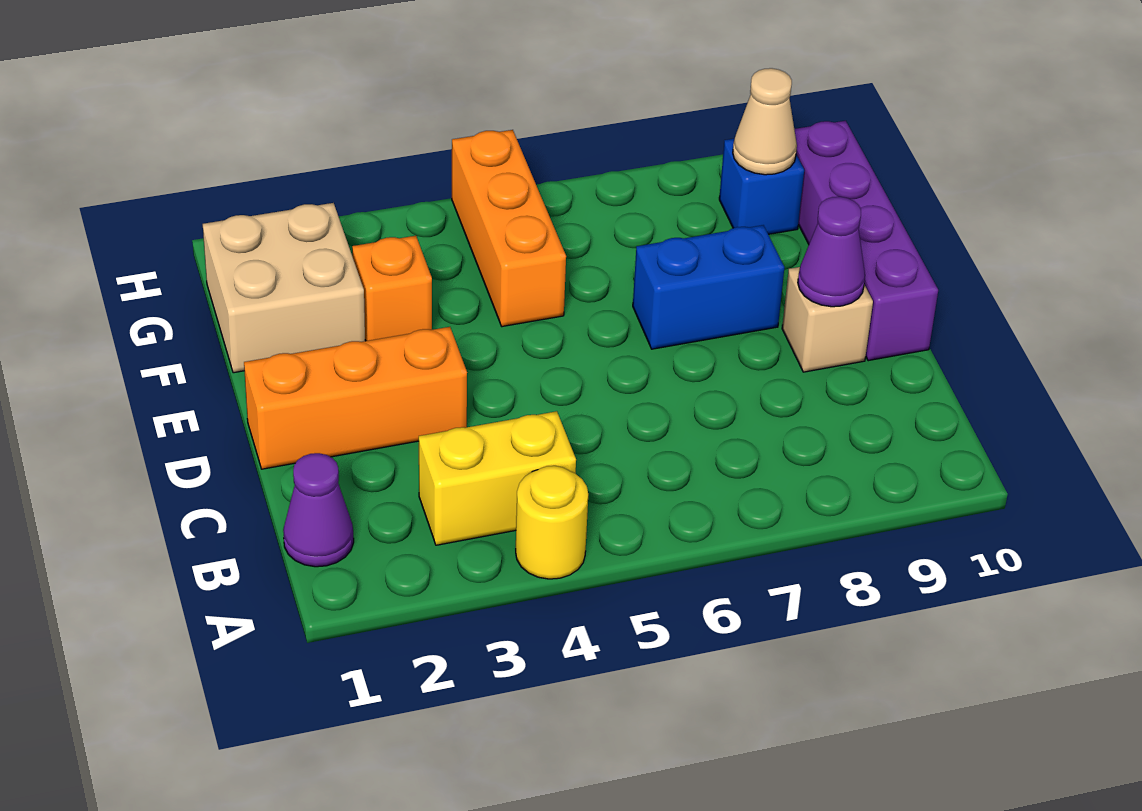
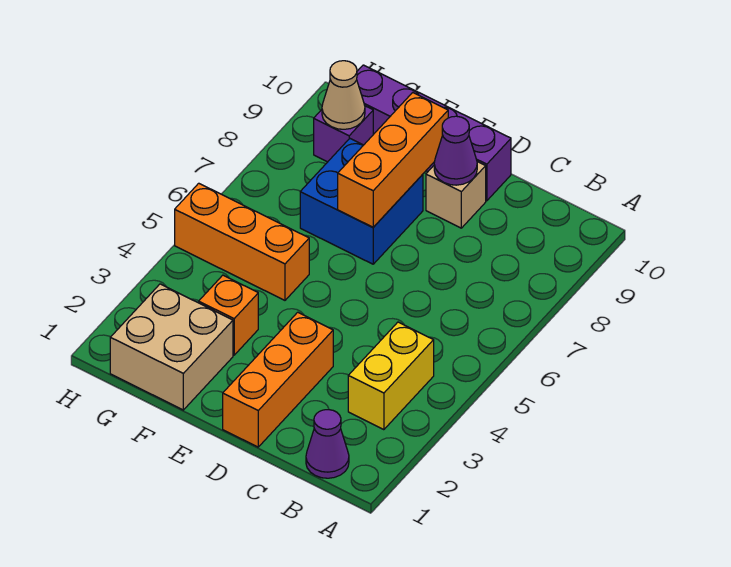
yellow 1x1 round brick [516,466,588,579] -> none
blue 1x2 brick [633,225,784,349] -> blue 2x2 brick [300,138,423,264]
none -> orange 1x3 brick [338,93,448,227]
blue 1x1 brick [719,138,804,234] -> purple 1x1 brick [314,106,373,162]

